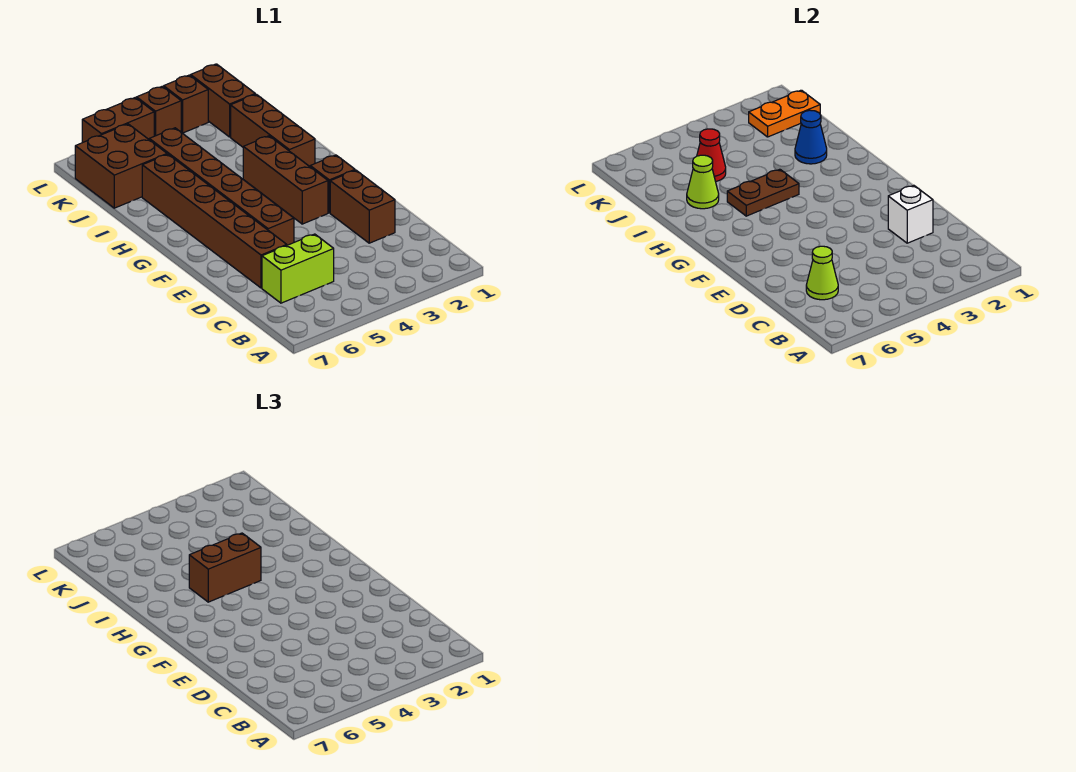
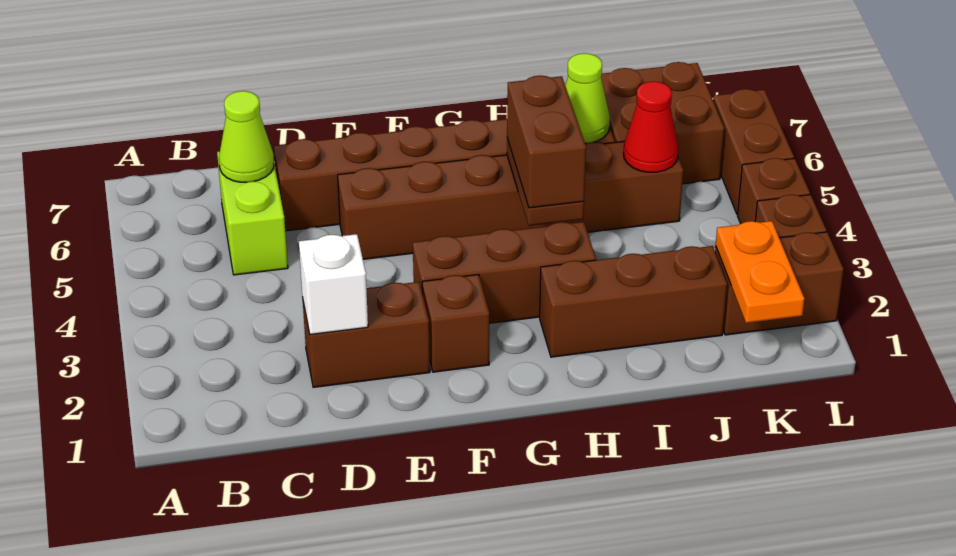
blue 1x1 cone [795,110,827,164] -> none

